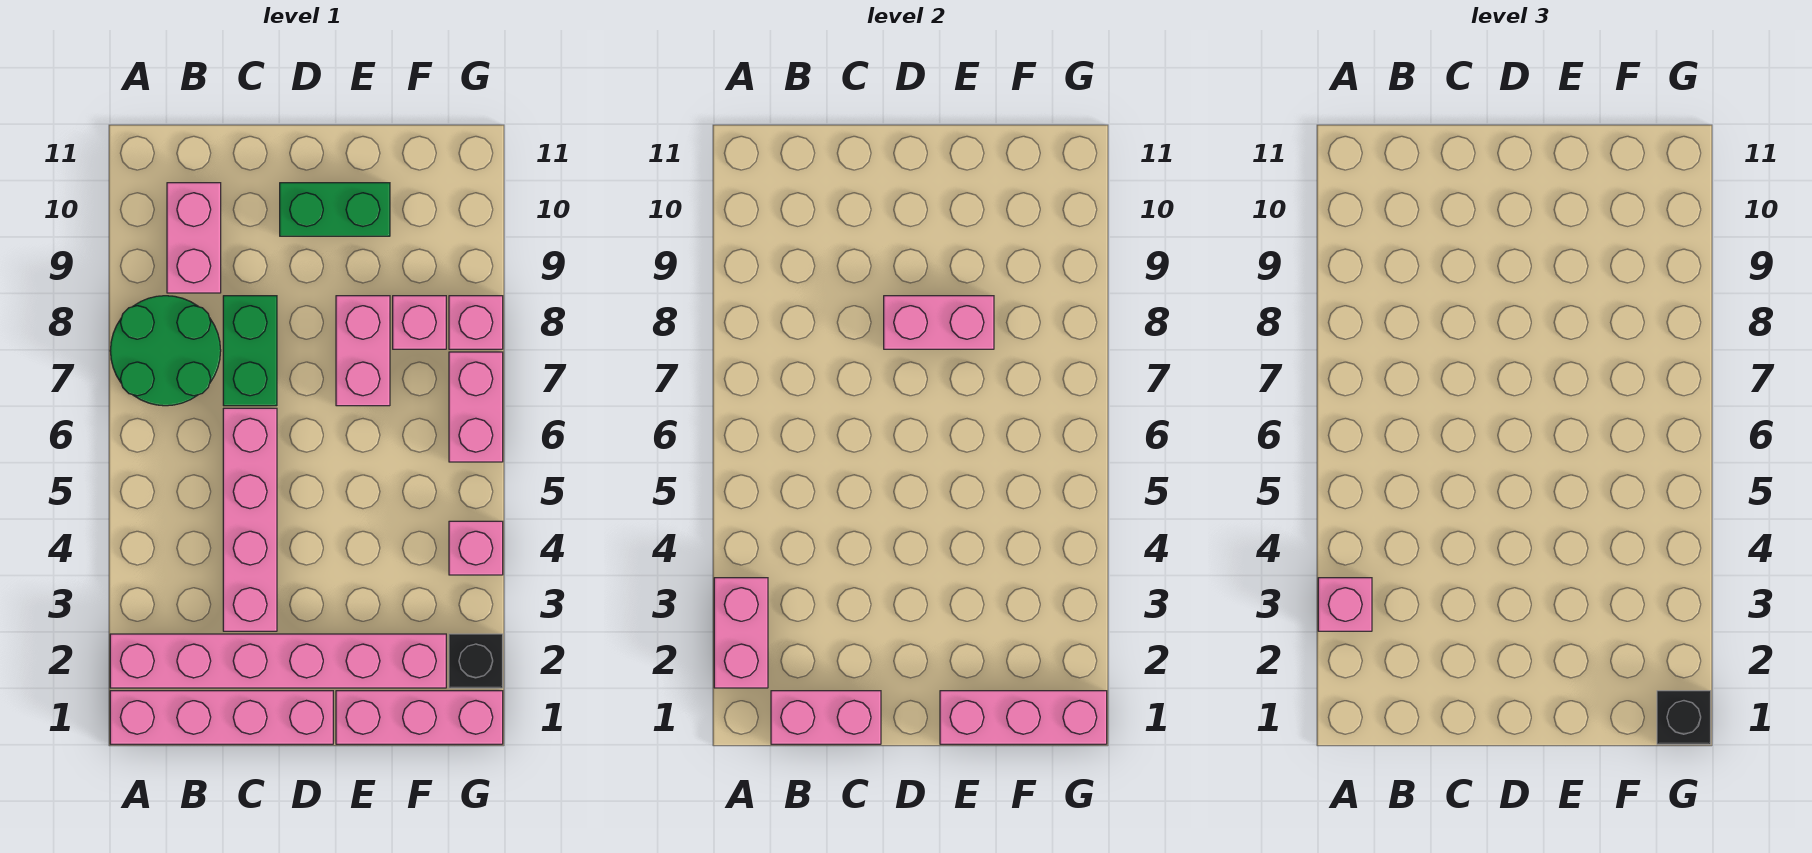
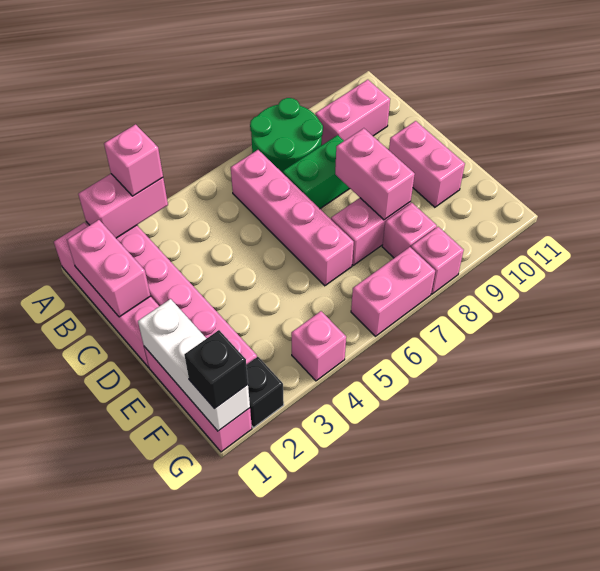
pink 1x4 brick [223,408,277,631] -> pink 1x4 brick turned to [231,150,354,286]
green 1x2 brick [280,183,390,236] -> pink 1x2 brick [389,121,465,207]
pink 1x3 brick [940,691,1107,744] -> white 1x3 brick [138,299,250,431]

